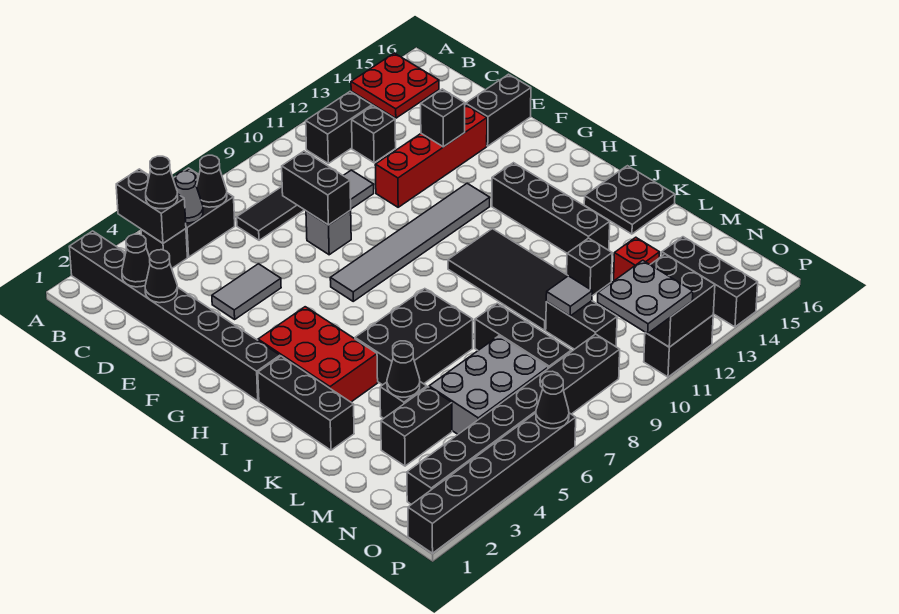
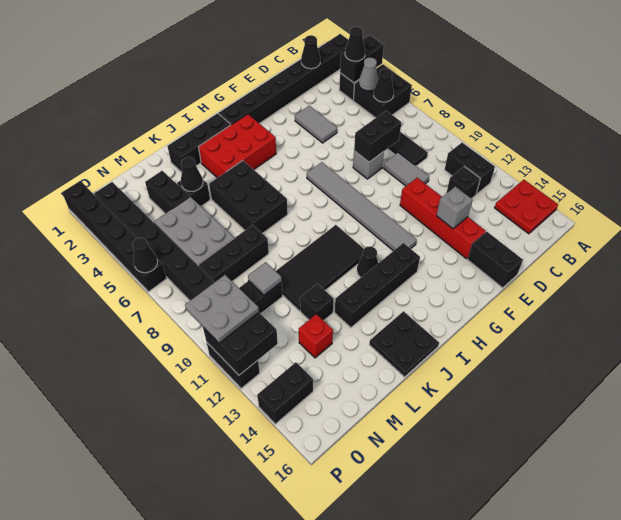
black 1x1 cone [145,250,177,303] -> black 1x1 cone moved to [357,246,378,277]
black 1x1 brick [421,89,465,147] -> grey 1x1 brick [436,187,472,229]
black 1x3 brick [662,237,758,327] -> black 1x2 brick [257,362,313,424]

